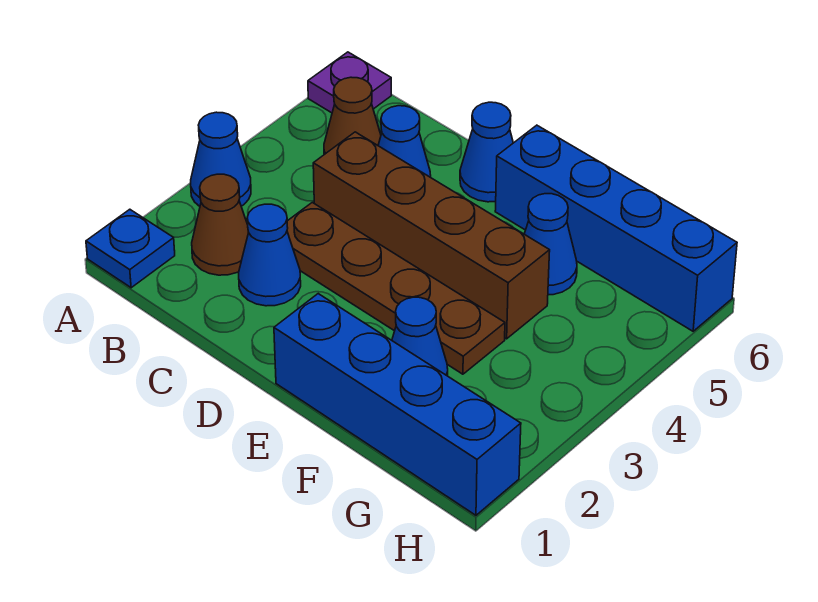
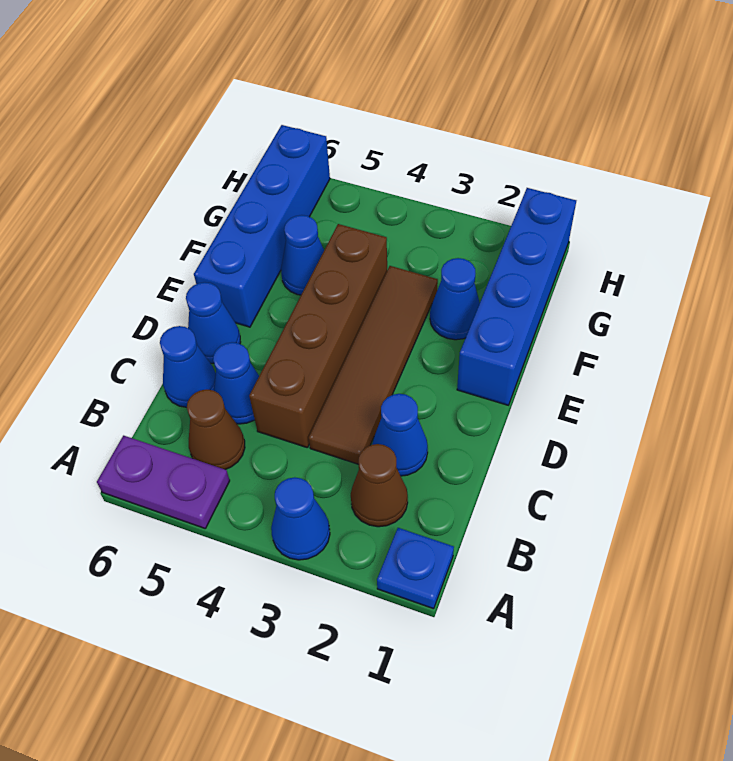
purple 1x1 plate [308,52,391,113] -> purple 1x2 plate [97,436,230,528]
brown 1x4 plate [287,202,505,374] -> brown 1x4 tile [309,266,438,464]
none -> blue 1x1 cone [160,326,216,407]

